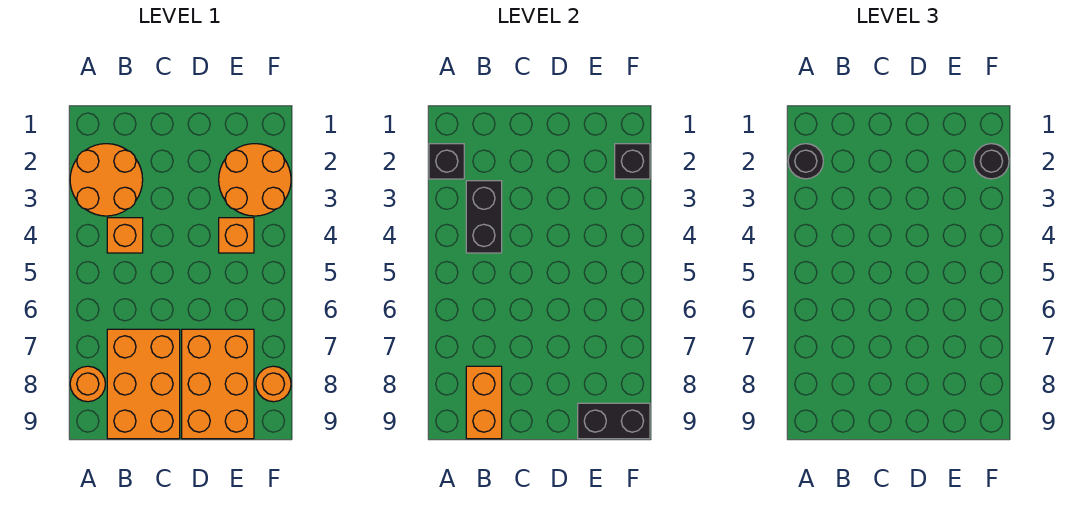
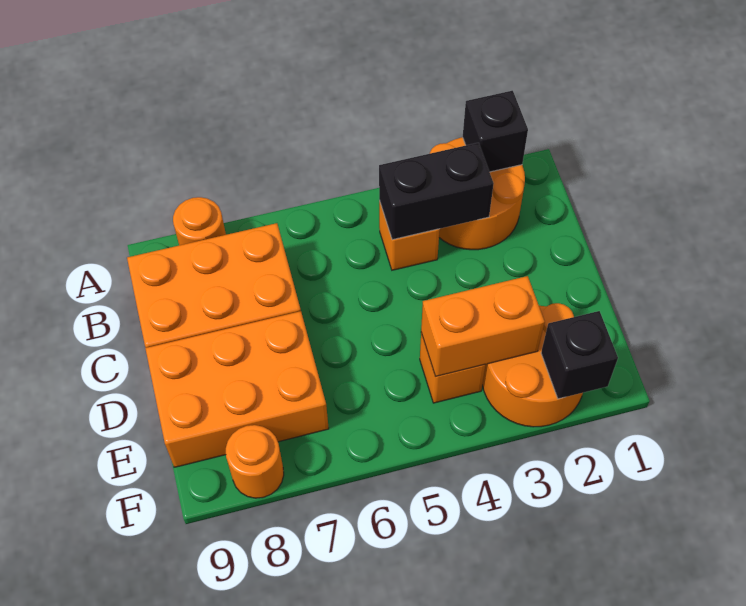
black 1x1 round brick [788,144,823,179] -> none
orange 1x2 brick [466,366,502,439] -> orange 1x2 brick moved to [421,276,545,376]
black 1x2 brick [578,403,650,439] -> none
black 1x1 round brick [974,144,1009,179] -> none

